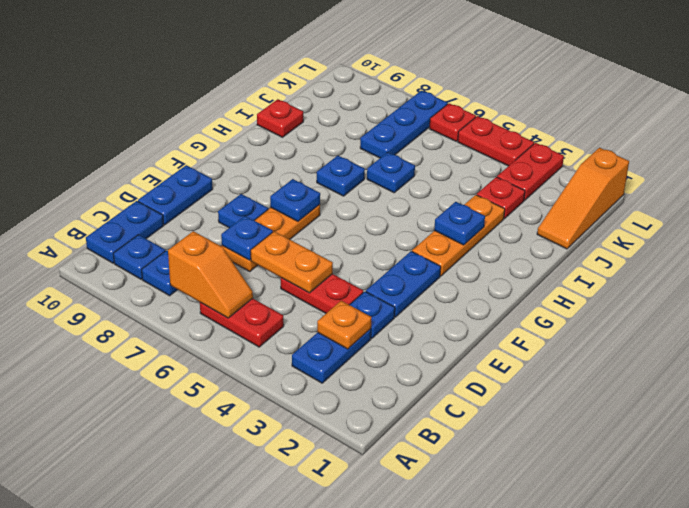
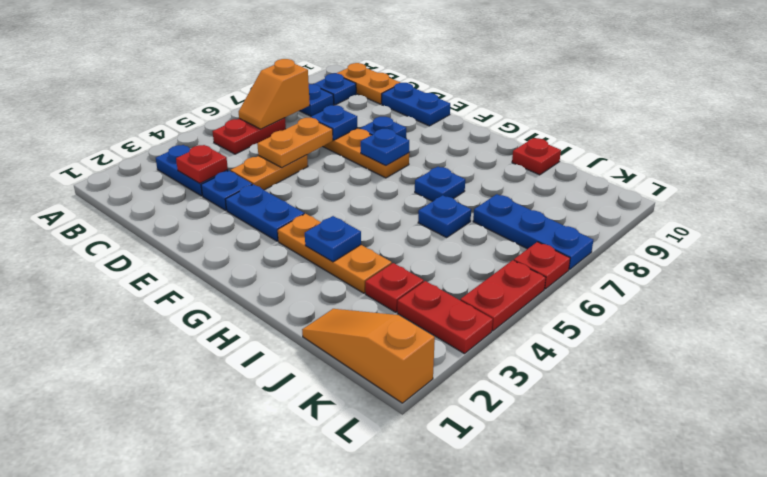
blue 1x2 plate [86,201,164,263] -> orange 1x2 plate [337,63,400,104]
orange 1x1 plate [317,301,372,349] -> red 1x1 plate [176,145,228,183]
red 1x2 plate [281,274,363,313] -> orange 1x2 plate [230,155,308,190]

